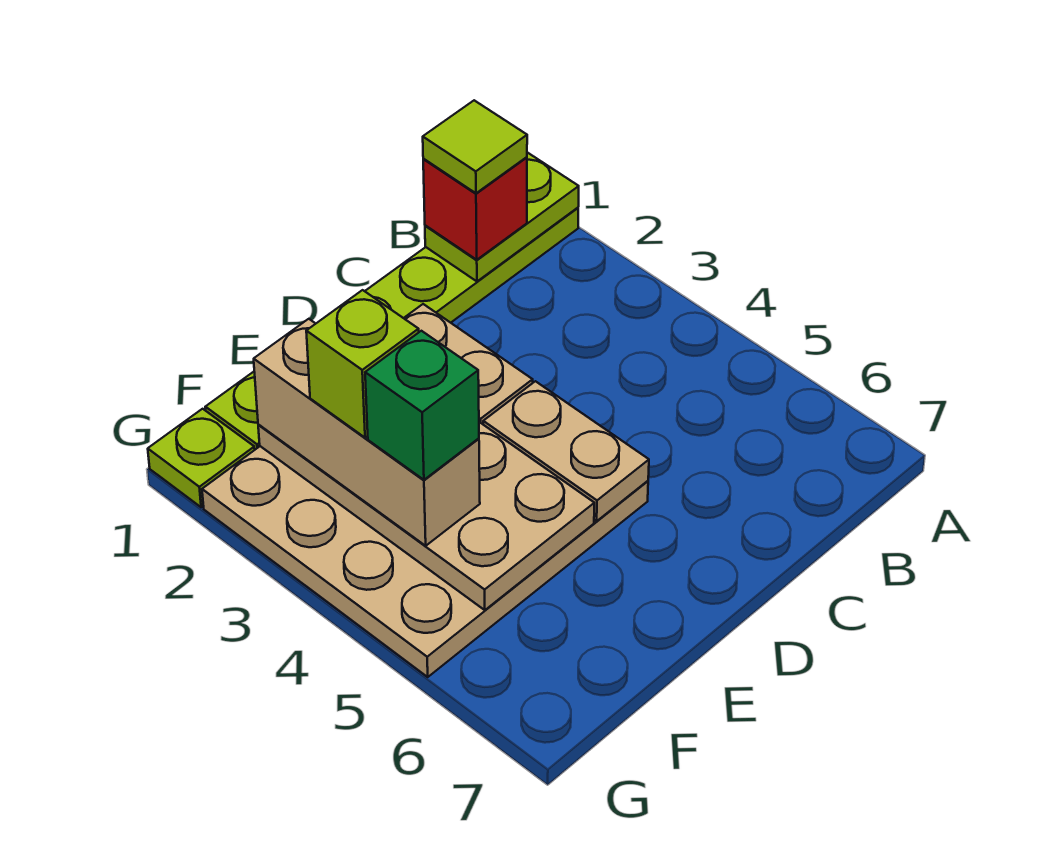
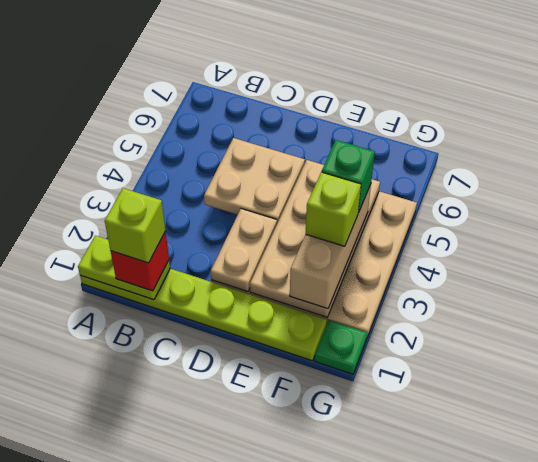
lime 1x1 tile [423,100,527,193] -> lime 1x1 brick [105,188,166,263]
tan 1x2 plate [483,381,649,521] -> tan 2x2 plate [204,138,305,223]
lime 1x1 plate [148,409,255,507] -> green 1x1 plate [315,320,367,374]

